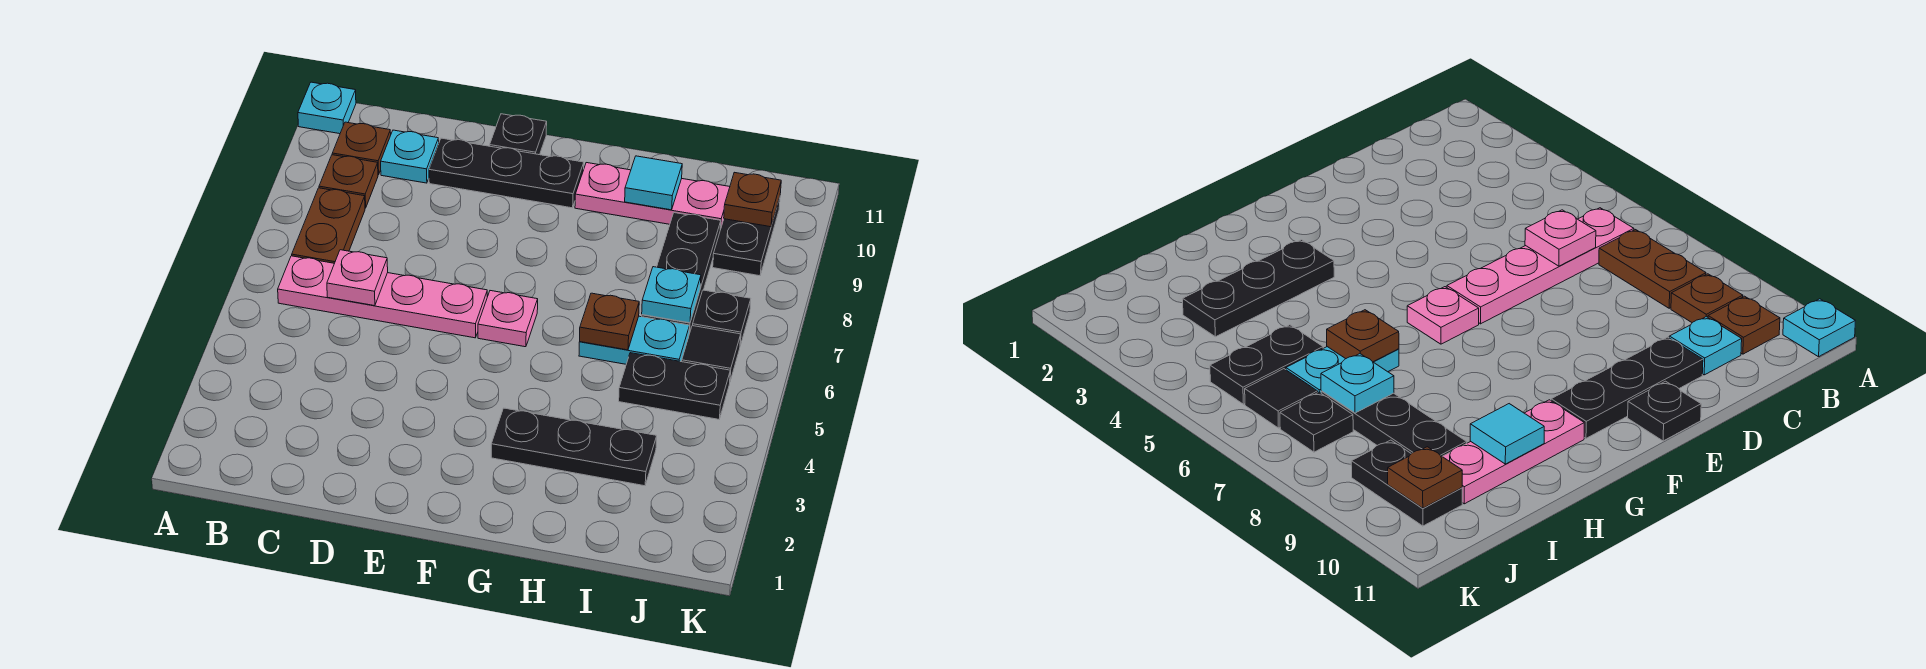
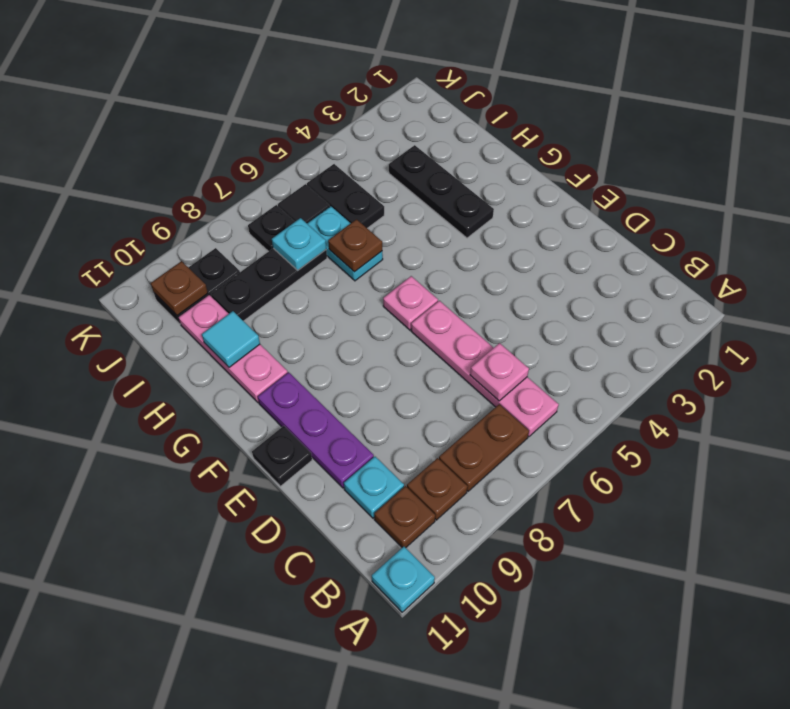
black 1x3 plate [429,138,584,208] -> purple 1x3 plate [258,372,374,488]

